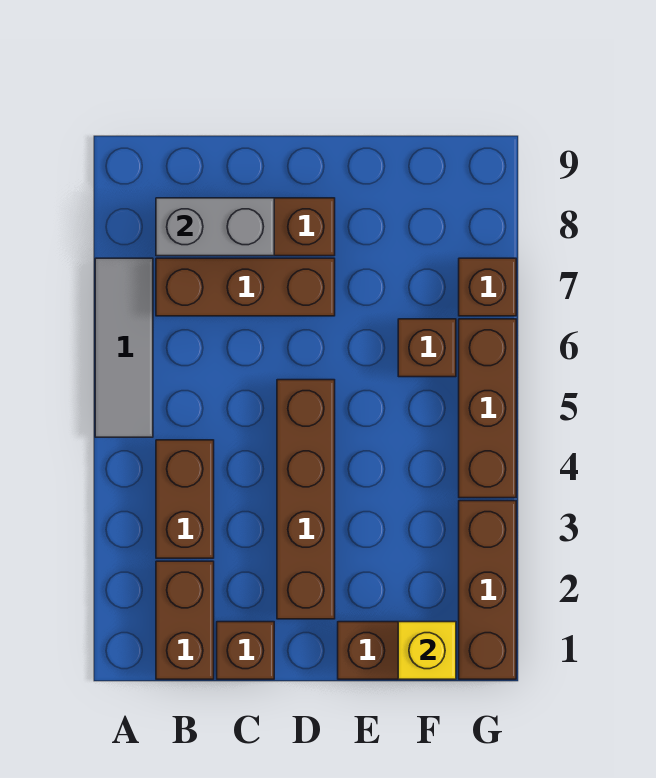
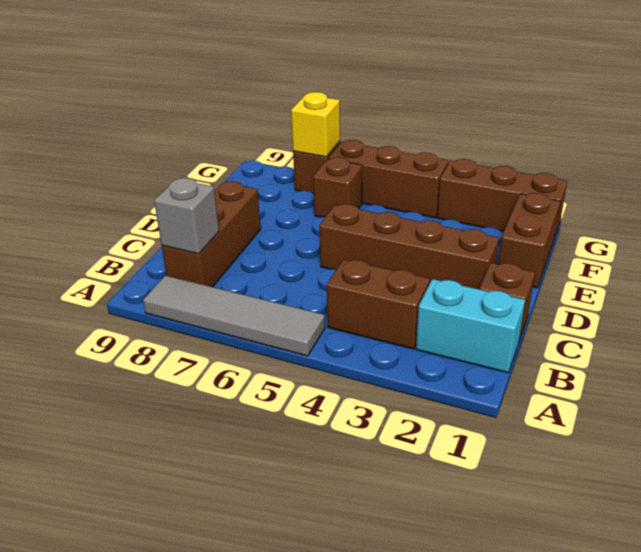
grey 1x3 tile [95,258,153,437] -> grey 1x4 tile [143,276,325,356]
brown 1x2 brick [156,561,214,679] -> cyan 1x2 brick [416,279,525,373]
brown 1x3 brick [156,258,335,316] -> none
grey 1x2 brick [156,198,274,256] -> grey 1x1 brick [154,178,219,254]
yellow 1x1 brick [398,622,456,679] -> yellow 1x1 brick moved to [291,92,340,157]

